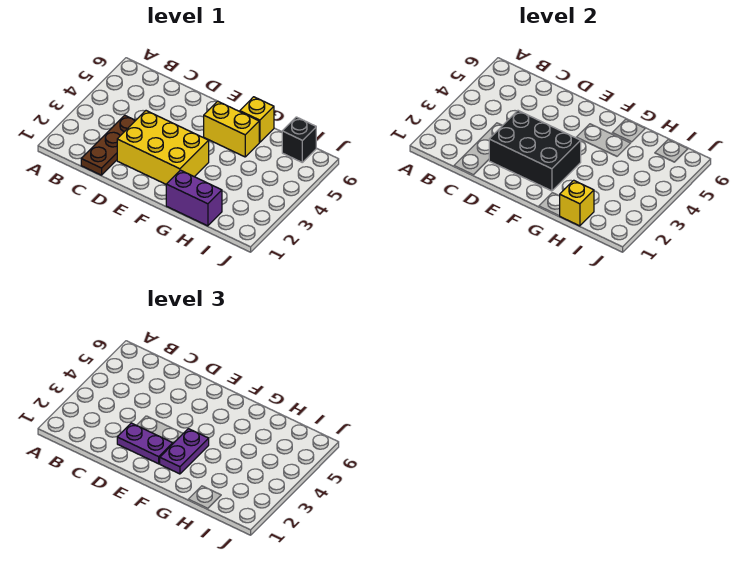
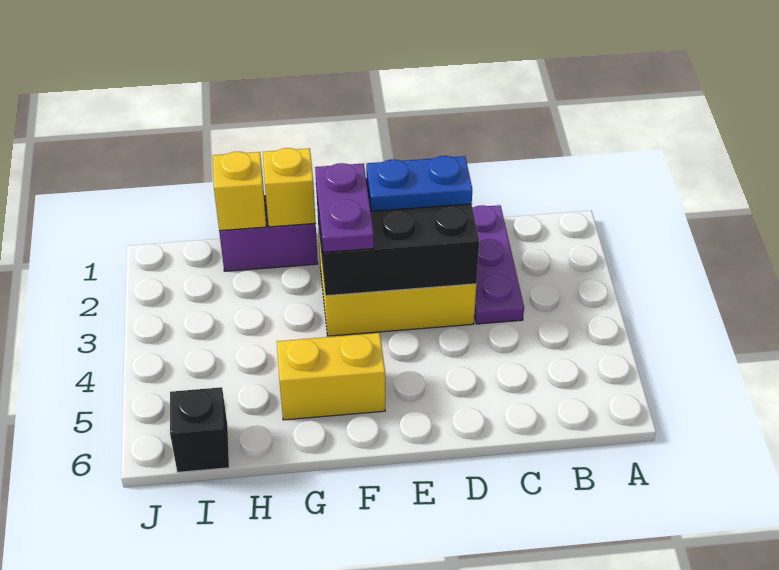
brown 1x3 plate [81,115,136,175] -> purple 1x3 plate [472,205,524,324]
purple 1x2 plate [117,423,173,464] -> blue 1x2 plate [366,156,472,211]
yellow 1x1 brick [240,97,274,142] -> yellow 1x1 brick moved to [263,148,316,227]

